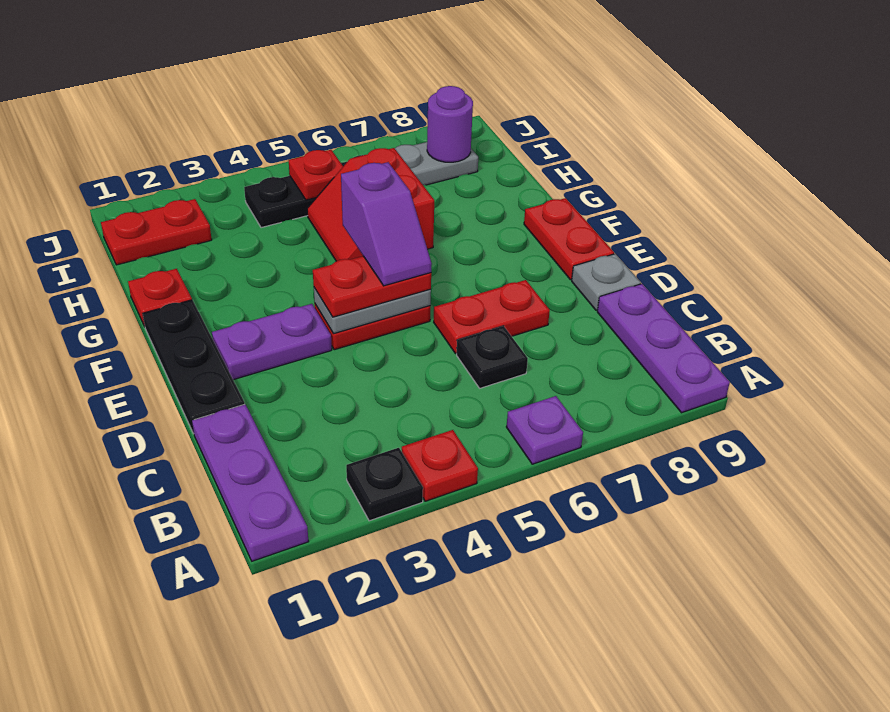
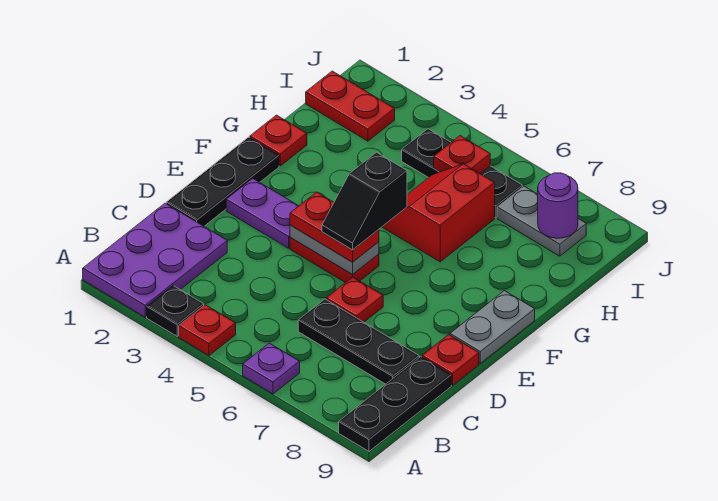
purple 1x3 plate [192,404,309,561] -> purple 2x3 plate [83,203,227,317]
purple 1x3 plate [597,284,730,413] -> black 1x3 plate [339,357,451,451]
black 1x1 plate [457,326,528,388] -> black 1x3 plate [298,299,419,384]
red 1x2 plate [434,280,550,354] -> red 1x1 plate [326,277,383,322]
grey 1x1 plate [572,254,641,310] -> red 1x1 plate [422,335,479,385]
purple 1x2 slope [341,162,432,286] -> black 1x2 slope [322,152,407,250]
red 1x2 plate [524,198,614,280] -> grey 1x2 plate [450,291,535,363]

